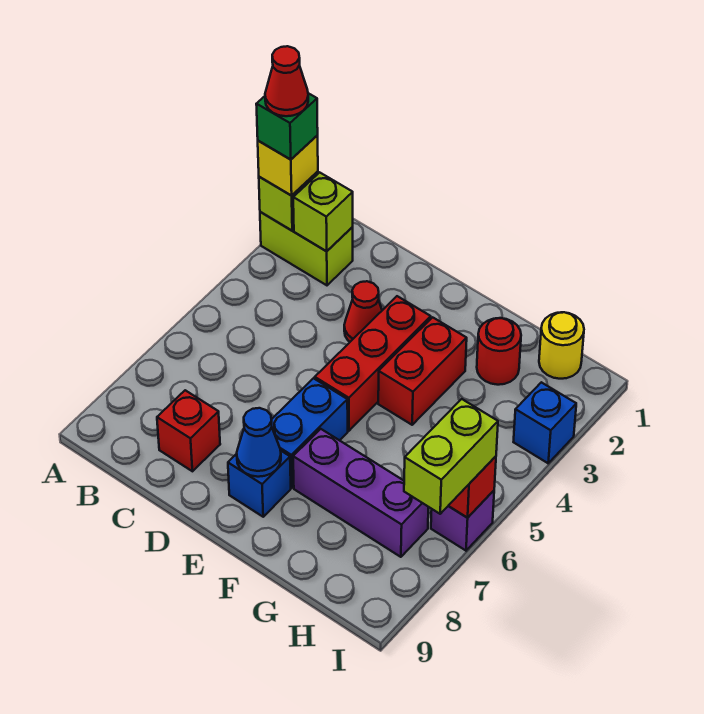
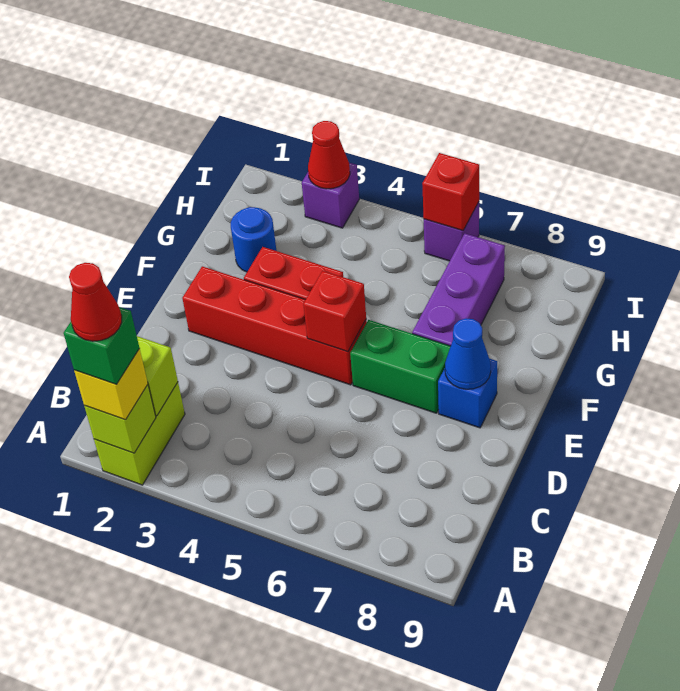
red 1x1 brick [157,390,220,471] -> red 1x1 brick moved to [303,271,366,352]
red 1x1 cone [344,281,382,342] -> red 1x1 cone moved to [308,121,350,189]
red 1x3 brick [315,296,431,431] -> red 1x4 brick [182,266,367,385]
blue 1x2 brick [271,378,348,488] -> green 1x2 brick [350,320,451,413]
red 1x1 round brick [477,318,521,385] -> blue 1x1 round brick [231,207,277,272]
yellow 1x1 round brick [539,312,584,379] -> none
blue 1x1 brick [514,382,576,463] -> purple 1x1 brick [302,163,359,228]
lime 1x2 brick [404,399,498,514] -> none

